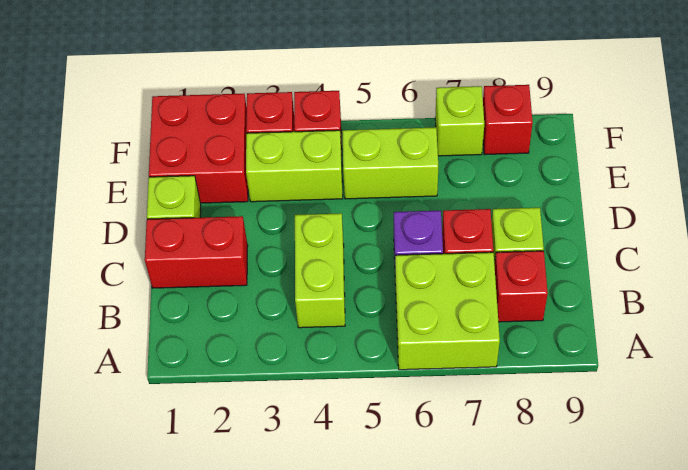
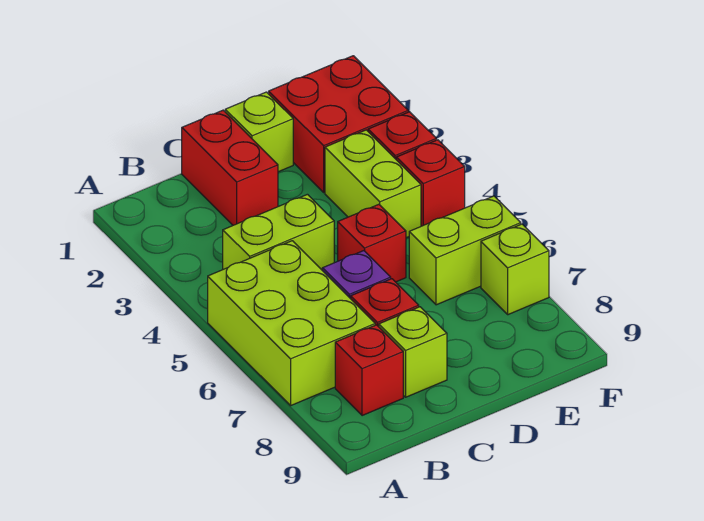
lime 2x2 brick [395,252,500,370] -> lime 2x3 brick [208,241,375,405]
lime 1x2 brick [342,127,438,199] -> lime 1x2 brick turned to [409,196,521,305]
red 1x1 brick [483,85,533,155] -> red 1x1 brick moved to [338,204,406,282]

